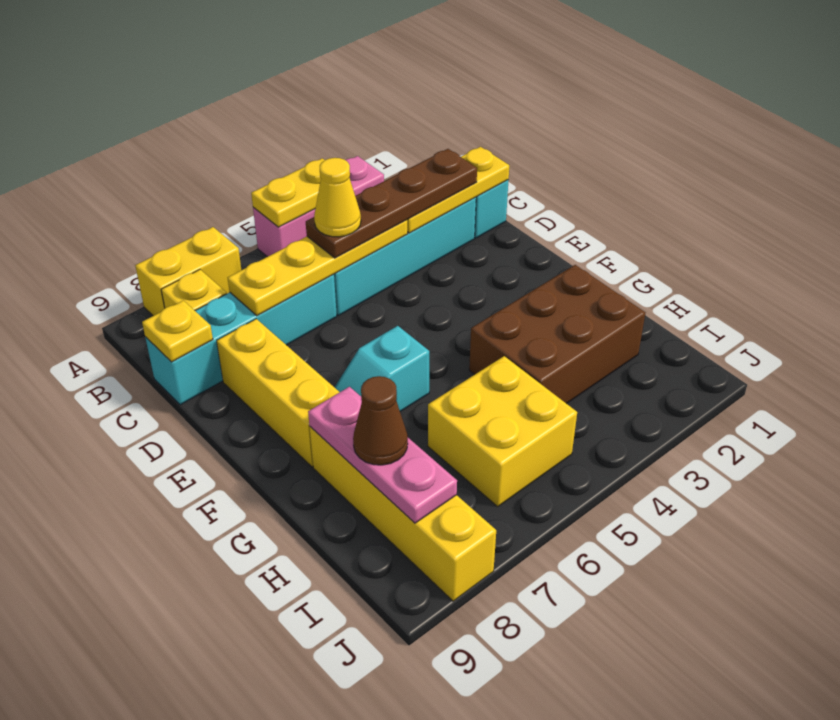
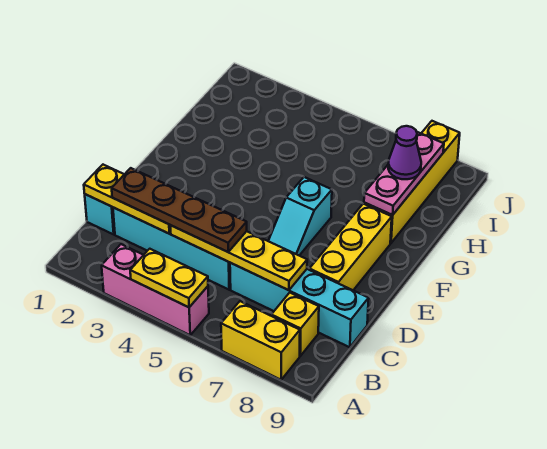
yellow 1x1 cone [314,158,361,237] -> none
yellow 1x1 plate [142,300,213,362] -> none
cyan 1x2 slope [335,326,429,411] -> cyan 1x2 slope turned to [268,177,332,255]
brown 2x3 brick [469,265,645,404] -> none
yellow 2x2 brick [428,356,577,507] -> none
brown 1x1 cone [353,376,408,465] -> purple 1x1 cone [388,126,421,179]

